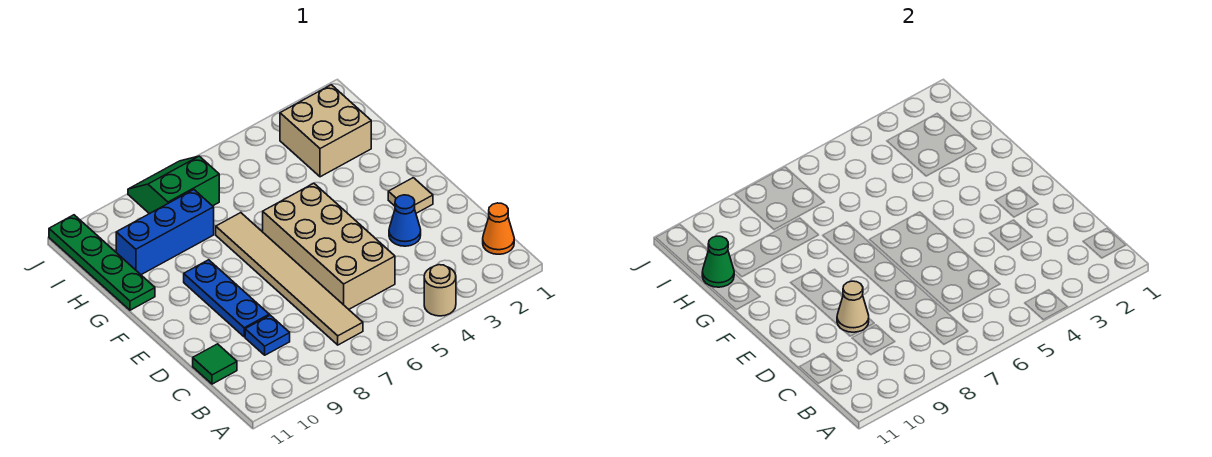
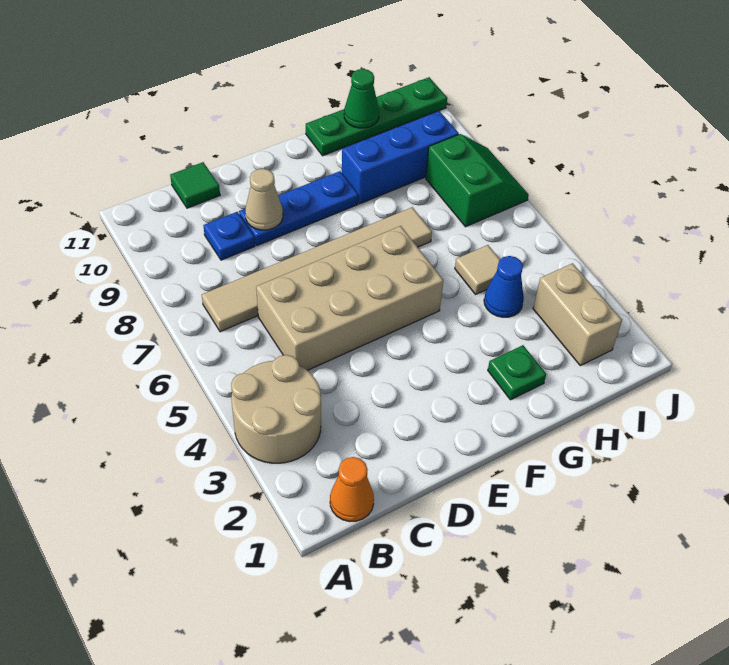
tan 1x1 round brick [424,265,456,316] -> tan 2x2 round brick [231,355,321,463]
blue 1x1 cone [389,195,421,246] -> blue 1x1 cone moved to [484,256,524,317]
tan 1x1 tile [388,178,433,213] -> tan 1x1 tile moved to [455,245,500,294]
none -> green 1x1 plate [488,345,546,400]
tan 2x2 brick [280,85,371,177] -> tan 1x2 brick [533,263,622,366]
blue 1x3 brick [116,190,214,275] -> blue 1x3 brick turned to [342,111,459,204]

